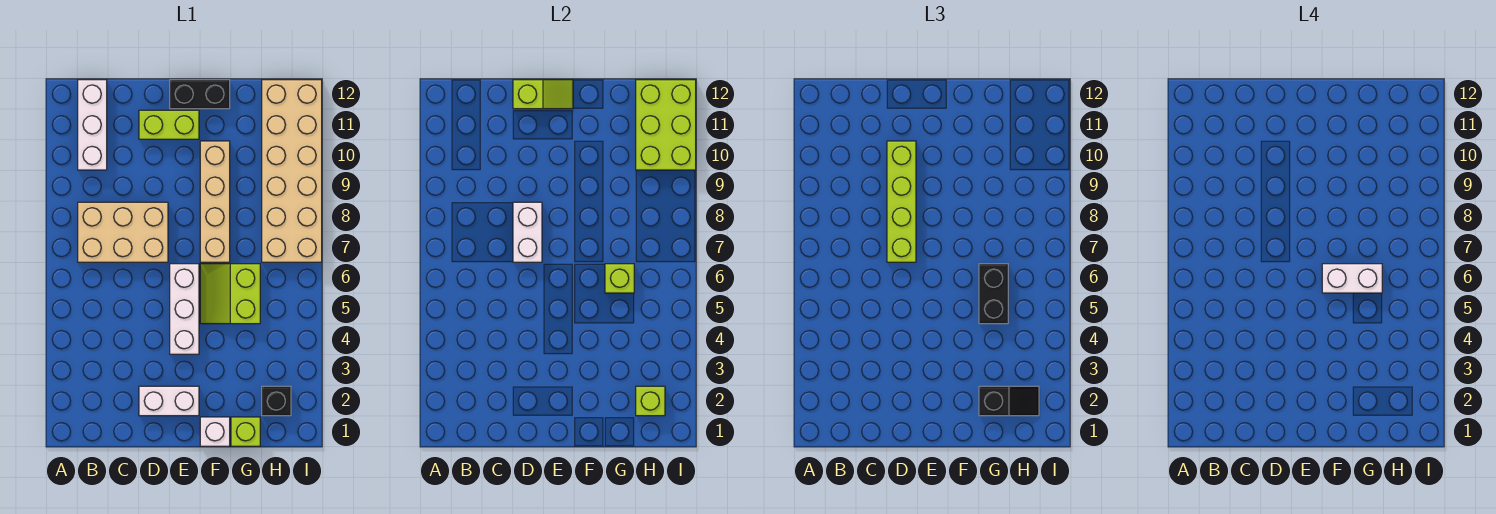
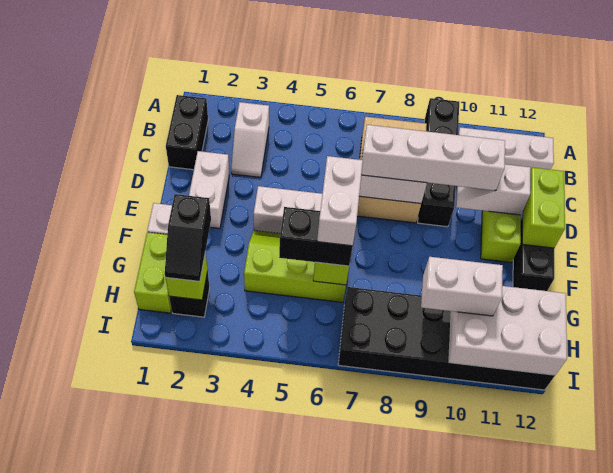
none -> black 1x4 brick [418,98,459,227]
none -> black 1x2 brick [166,95,208,170]
none -> white 1x2 slope [231,102,269,177]
lime 1x4 brick [887,141,916,262] -> white 1x4 brick [361,125,505,191]
none -> white 1x2 slope [456,164,530,215]
lime 1x2 slope [513,80,573,109] -> lime 1x2 brick [522,167,565,248]
lime 2x2 slope [200,264,260,324] -> lime 2x3 slope [244,231,346,302]
tan 1x4 brick [200,141,230,262] -> none
lime 1x1 brick [231,417,260,446] -> lime 1x2 brick [134,232,172,313]
tan 2x6 brick [262,80,322,262] -> black 2x6 brick [338,287,555,390]
none -> white 1x2 brick [421,257,503,316]
lime 2x3 brick [636,80,696,170] -> white 2x3 brick [449,286,567,375]

